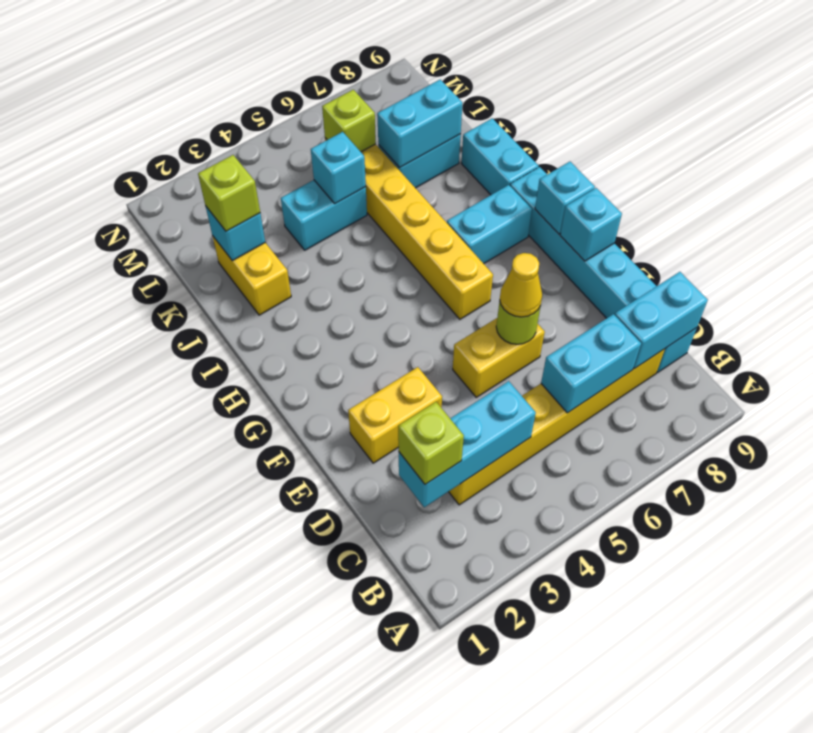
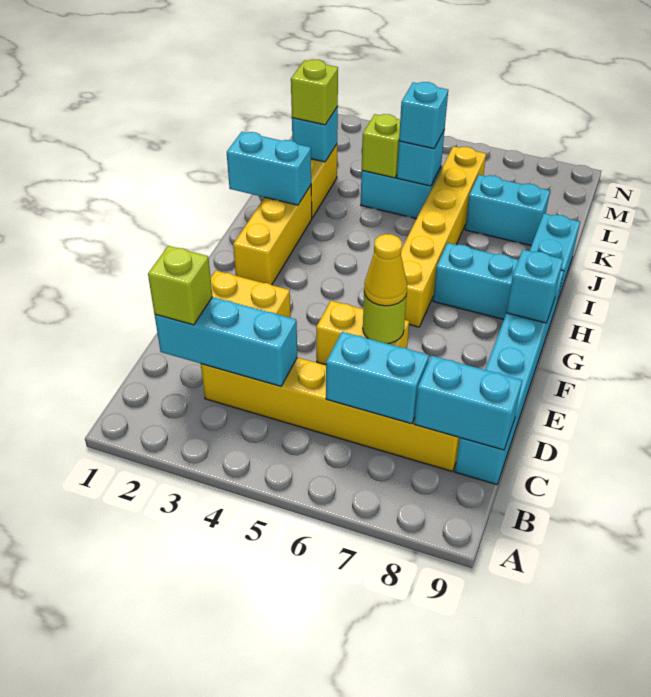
cyan 1x1 brick [560,188,622,261] -> cyan 1x1 brick moved to [399,82,448,149]
none -> yellow 1x3 brick [233,186,312,285]
cyan 1x2 brick [377,80,462,168] -> cyan 1x2 brick moved to [227,132,311,205]
lime 1x1 brick [322,90,376,152] -> lime 1x1 brick moved to [362,114,400,178]

